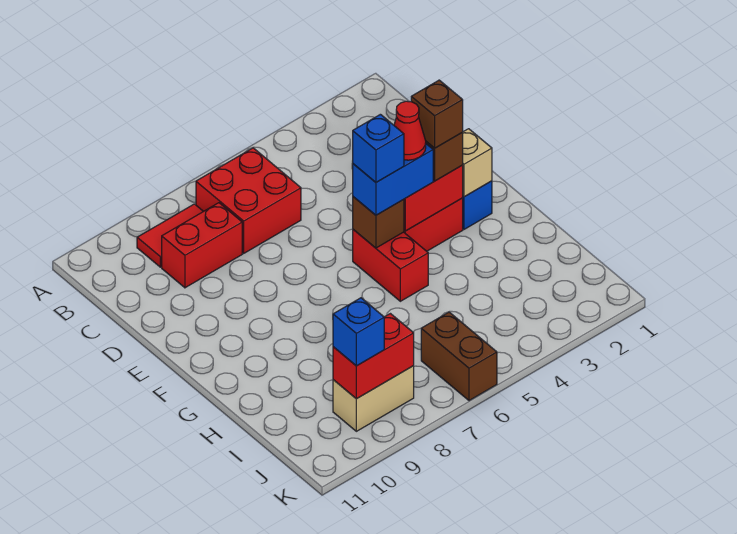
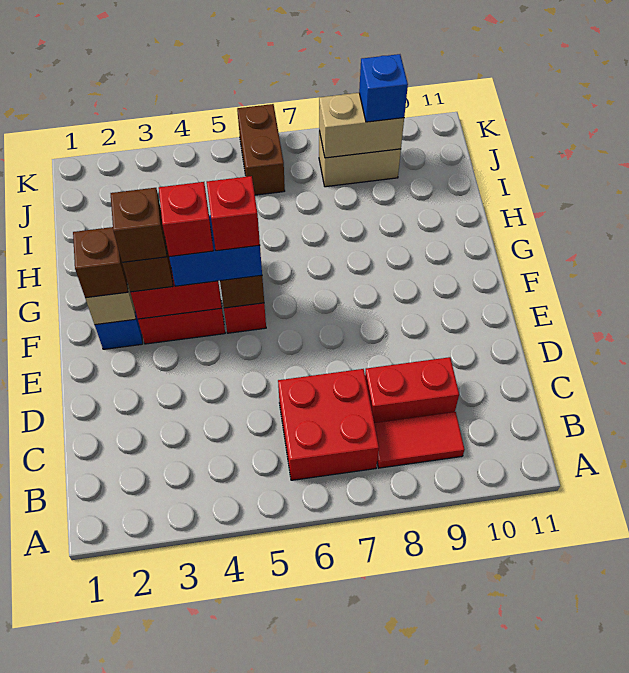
none -> brown 1x1 brick [73,227,128,298]
red 1x1 cone [394,101,426,160] -> red 1x1 brick [159,182,213,257]
blue 1x1 brick [353,114,404,182] -> red 1x1 brick [207,176,260,251]
red 1x2 brick [333,314,414,399] -> tan 1x2 brick [319,93,404,158]

